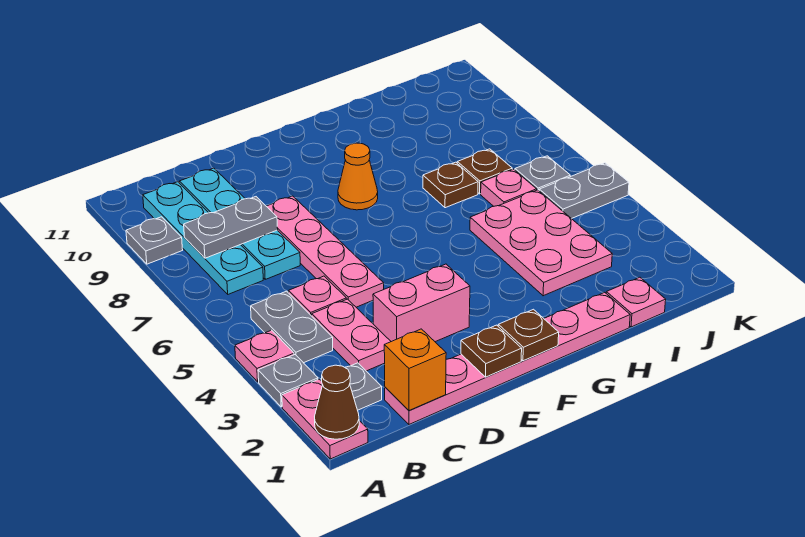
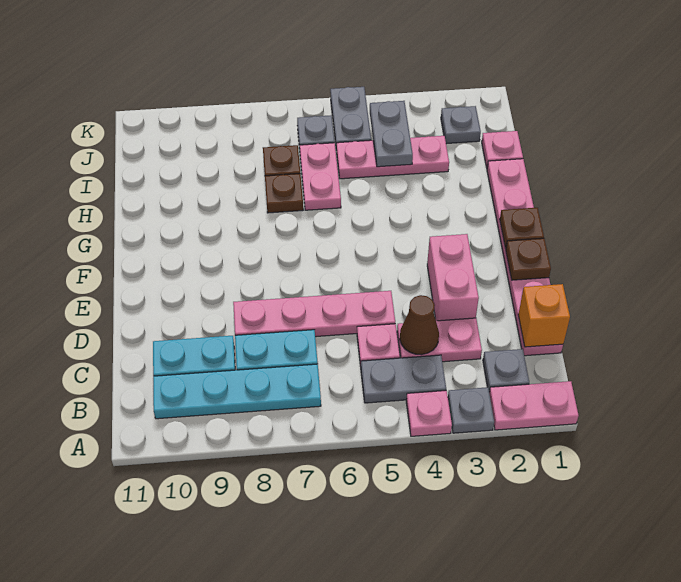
brown 1x1 cone [315,365,359,439] -> brown 1x1 cone moved to [400,295,439,355]
grey 1x1 plate [126,217,183,264] -> grey 1x1 plate moved to [441,106,481,144]
grey 1x2 plate [184,197,278,258] -> grey 1x2 plate moved to [370,101,413,167]
orange 1x1 cone [338,143,378,210] -> none
pink 2x3 plate [470,190,612,296] -> pink 1x3 plate [337,136,449,179]
pink 1x1 plate [481,169,537,206] -> pink 1x2 plate [300,143,341,210]

